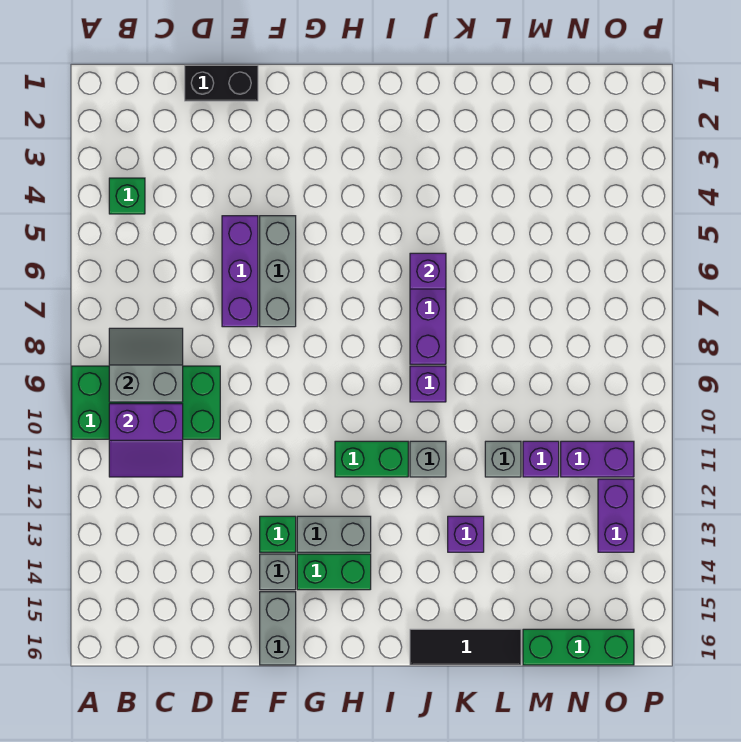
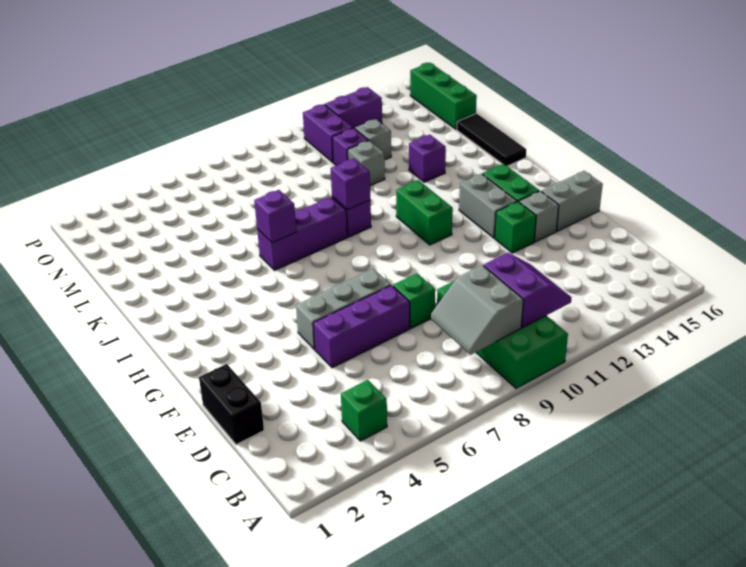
none -> green 1x1 brick [393,273,435,328]
none -> purple 1x1 brick [331,158,370,210]
grey 1x1 brick [410,441,446,477] -> grey 1x1 brick moved to [355,119,391,160]

